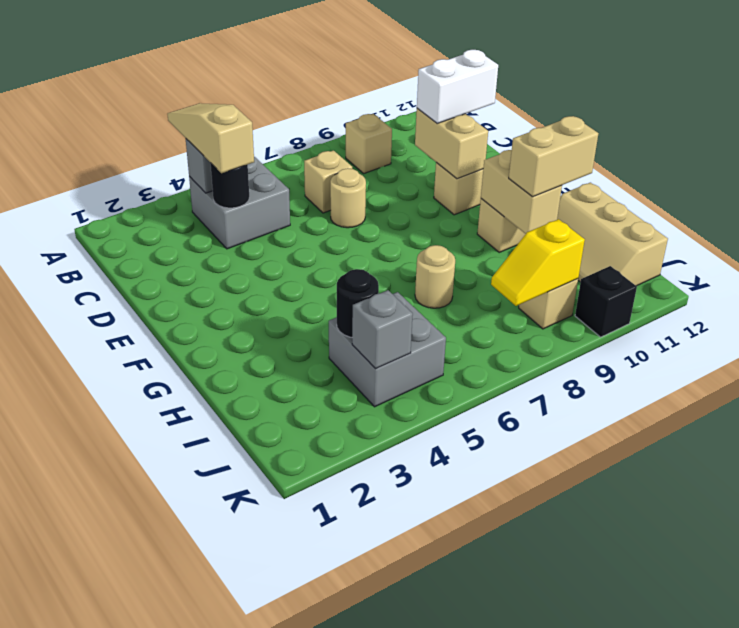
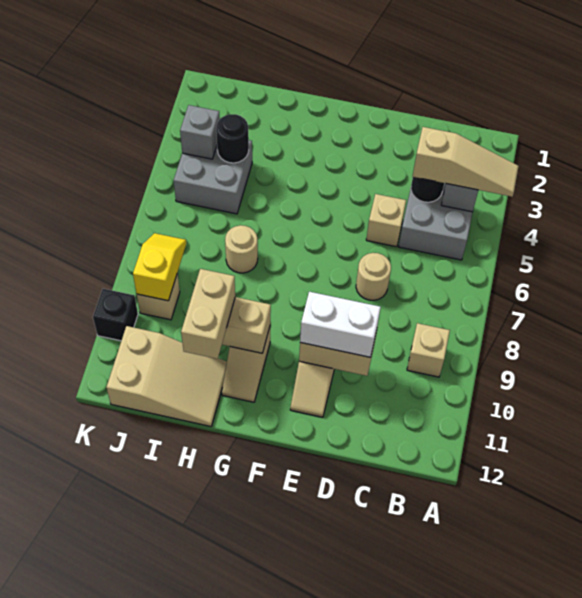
tan 1x1 brick [304,150,352,213] -> tan 1x1 brick moved to [366,194,406,247]
white 1x2 brick [417,50,498,123] -> white 1x2 brick turned to [300,292,381,357]
tan 2x3 slope [557,183,668,286] -> tan 2x3 slope turned to [106,326,227,426]

